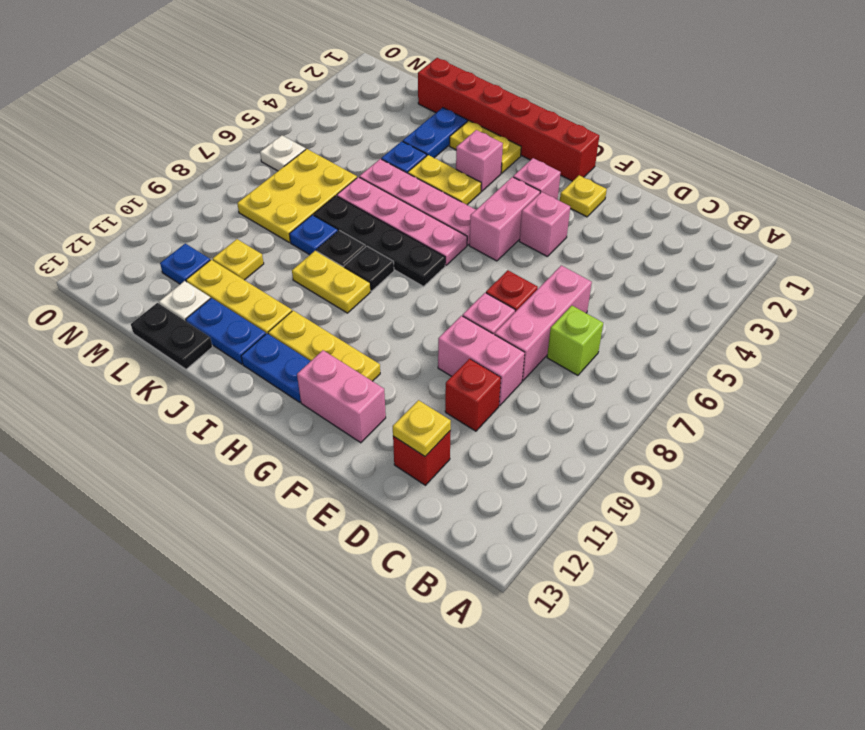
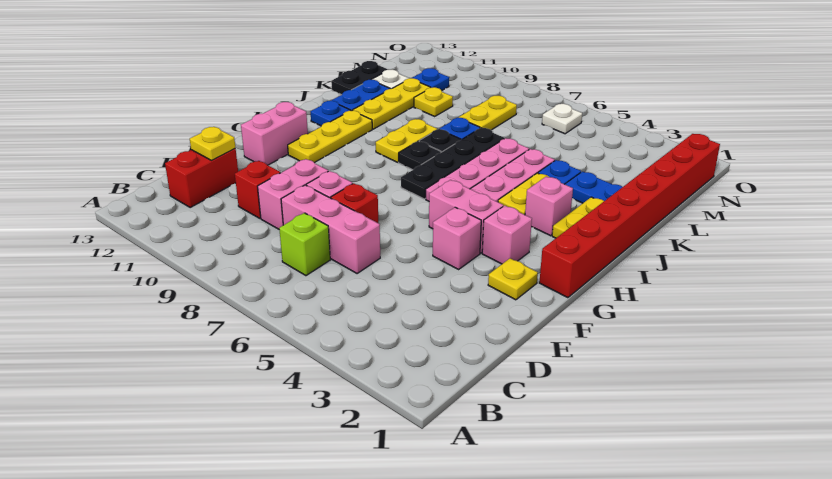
red 1x1 brick [393,431,451,485] -> red 1x2 brick [165,149,238,208]
red 1x6 brick [418,58,599,181] -> red 1x8 brick [539,134,720,298]
blue 1x2 plate [241,334,310,402] -> blue 1x1 plate [311,100,350,126]
yellow 2x3 plate [237,149,357,242] -> yellow 1x2 plate [459,96,517,130]

